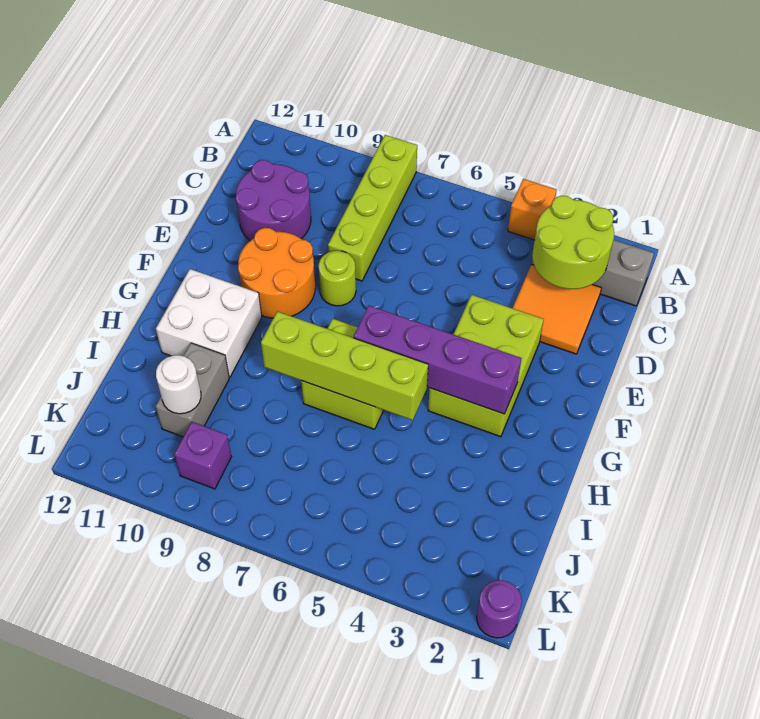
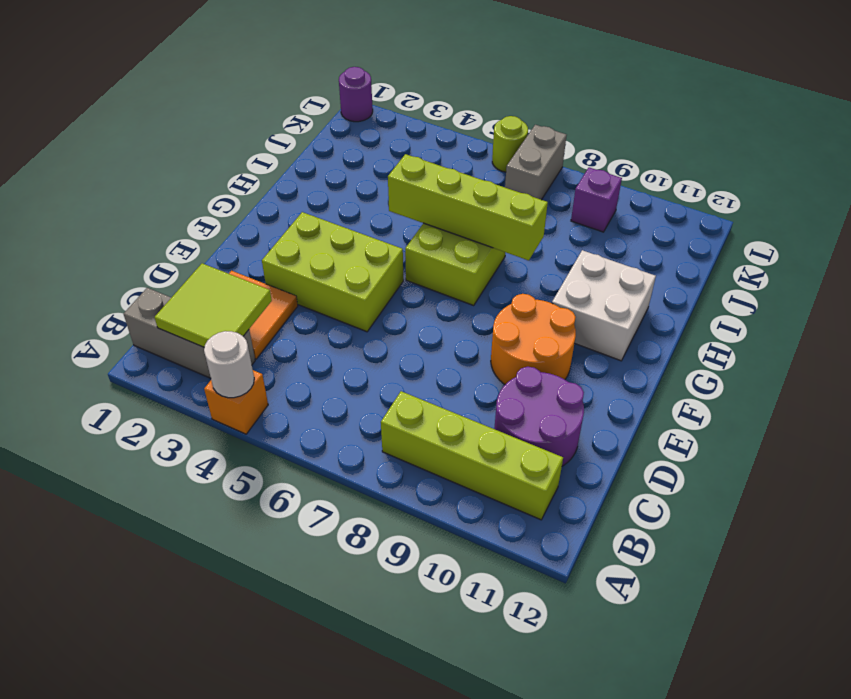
lime 1x4 brick [328,135,417,281] -> lime 1x4 brick turned to [381,391,563,520]
lime 2x2 round brick [532,196,614,289] -> lime 2x2 tile [154,263,272,347]
lime 2x3 brick [428,295,544,437] -> lime 2x3 brick turned to [262,212,403,332]
lime 1x1 round brick [319,251,356,306] -> lime 1x1 round brick moved to [492,116,528,172]
purple 1x4 brick [354,306,521,414] -> none
grey 1x2 brick [156,343,229,437] -> grey 1x2 brick moved to [505,125,567,200]
white 1x1 round brick [156,355,201,414] -> white 1x1 round brick moved to [204,331,254,398]

